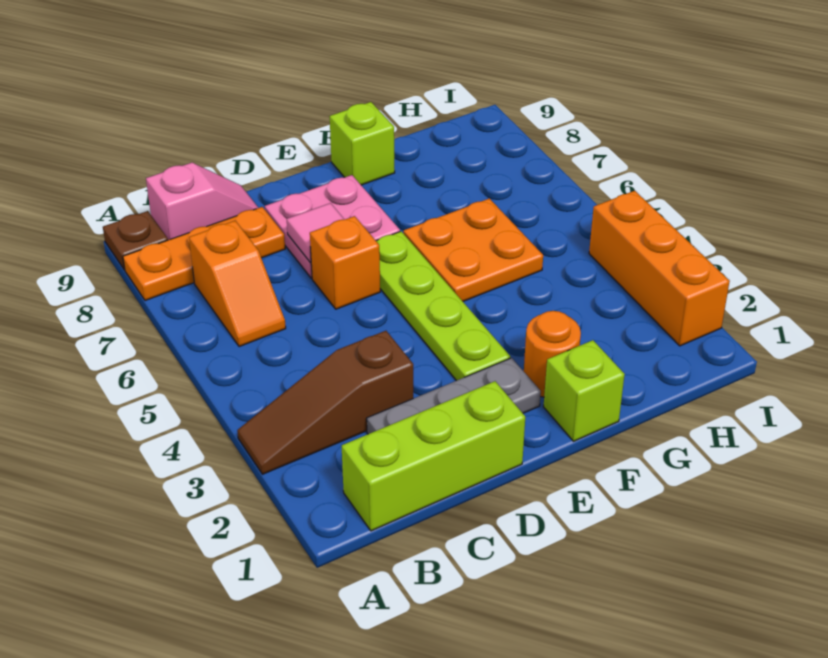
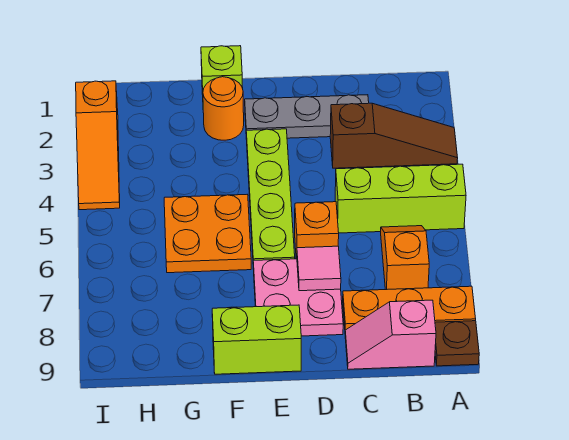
lime 1x3 brick [342,381,525,531] -> lime 1x3 brick moved to [335,164,466,233]
lime 1x1 brick [330,102,395,185] -> lime 1x2 brick [212,305,301,374]
orange 1x3 brick [589,191,730,346] -> orange 1x3 slope [76,81,120,210]

